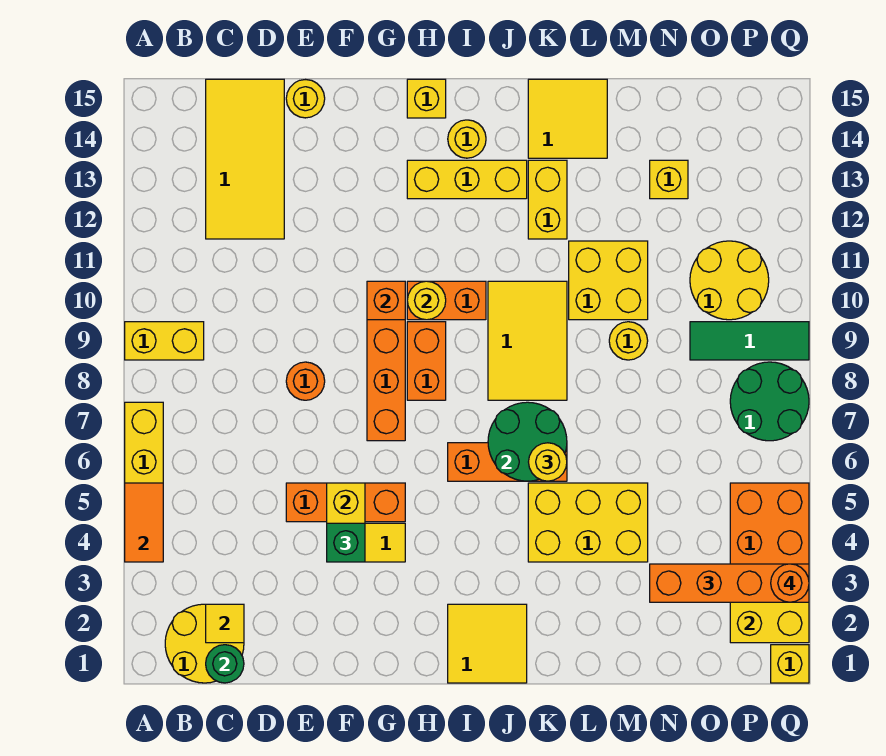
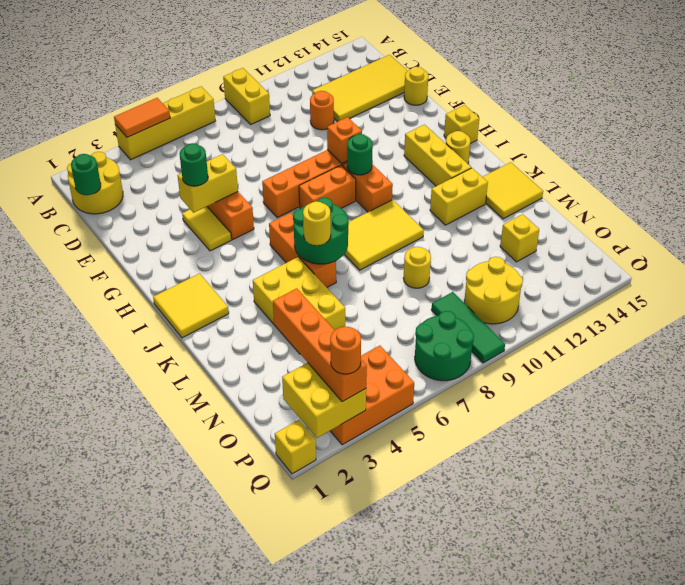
yellow 1x1 tile [206,604,244,643] -> none
orange 1x1 round brick [286,362,325,400] -> orange 1x1 round brick moved to [310,91,334,130]
green 1x1 brick [327,523,365,562] -> green 1x1 round brick [179,143,208,186]
yellow 1x1 round brick [407,281,446,320] -> green 1x1 round brick [347,134,373,175]
yellow 2x2 brick [569,241,648,320] -> none

